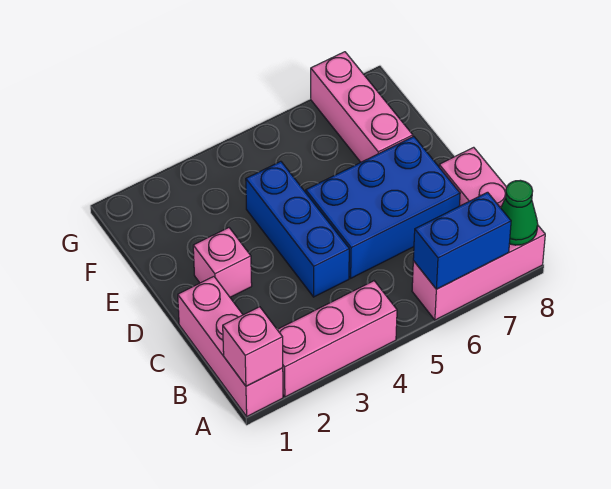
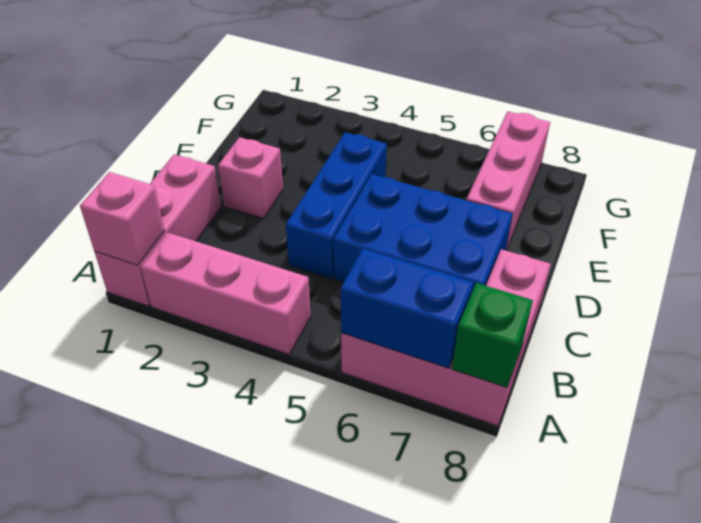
green 1x1 cone [501,180,538,245] -> green 1x1 brick [452,283,533,388]

